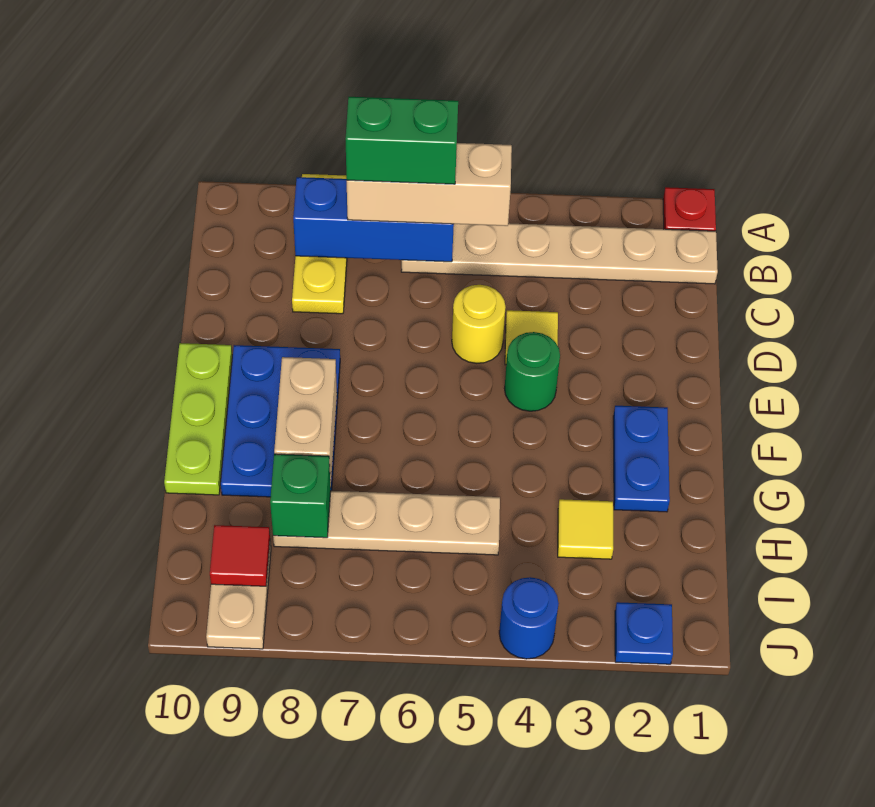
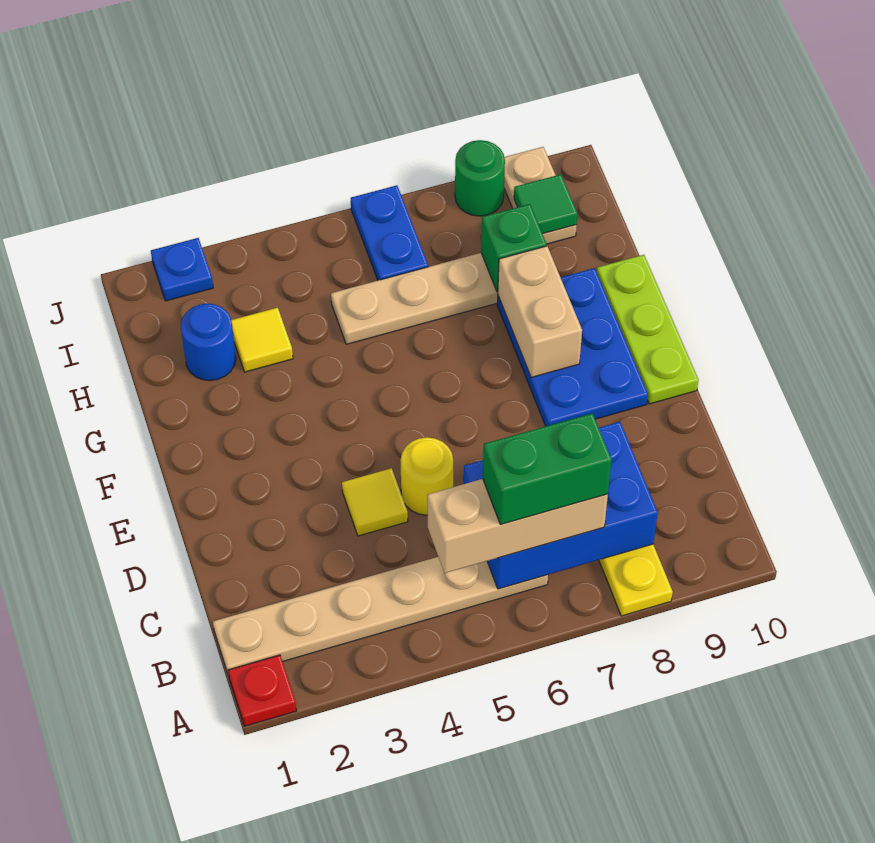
blue 1x3 brick [293,177,454,262] -> blue 2x3 brick [464,422,658,589]
green 1x1 round brick [504,332,560,411] -> green 1x1 round brick moved to [455,140,505,216]
blue 1x2 plate [613,406,670,512] -> blue 1x2 plate moved to [351,185,428,280]
red 1x1 tile [210,525,270,586] -> green 1x1 tile [514,174,577,234]
blue 1x1 round brick [499,577,559,659] -> blue 1x1 round brick moved to [181,304,236,381]

